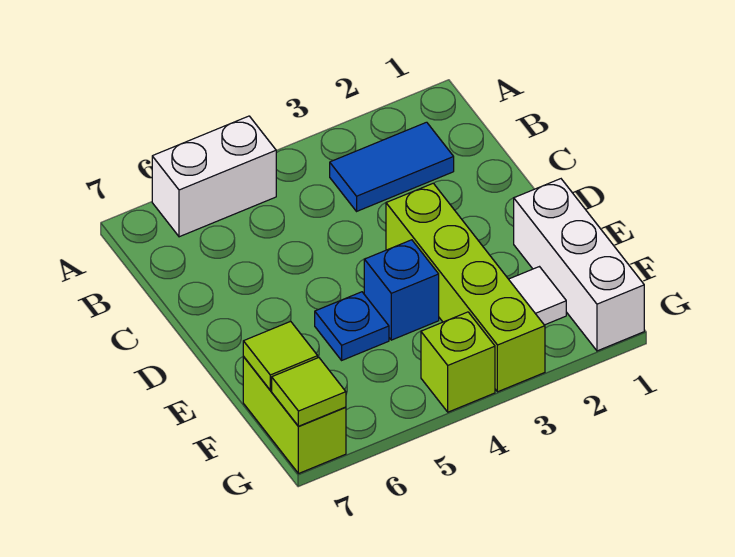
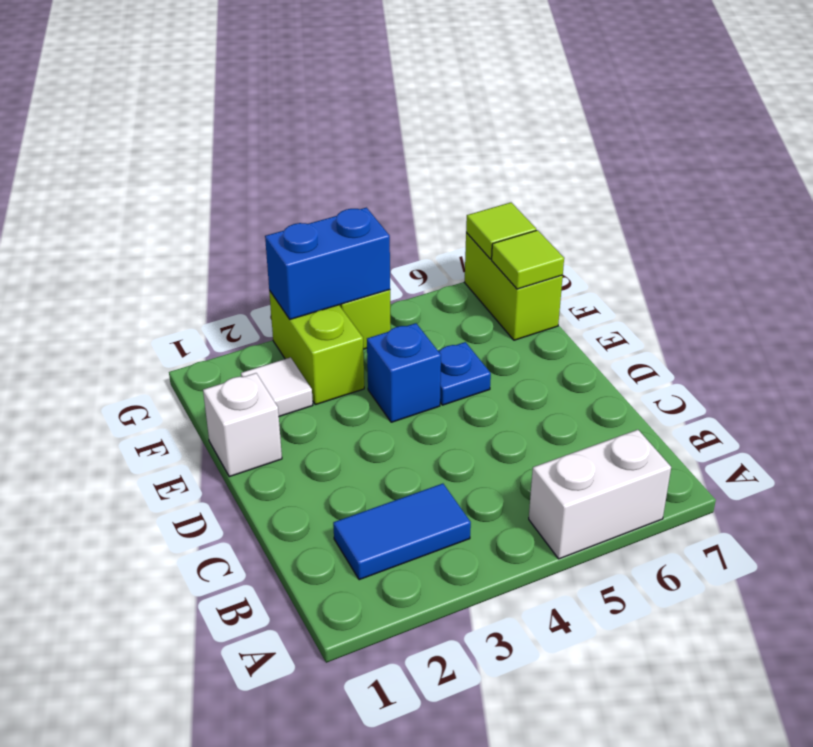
lime 1x4 brick [386,183,545,392] -> lime 1x2 brick [269,290,364,405]
white 1x3 brick [514,179,644,351] -> white 1x1 brick [203,373,282,477]
none -> blue 1x2 brick [265,208,390,319]

